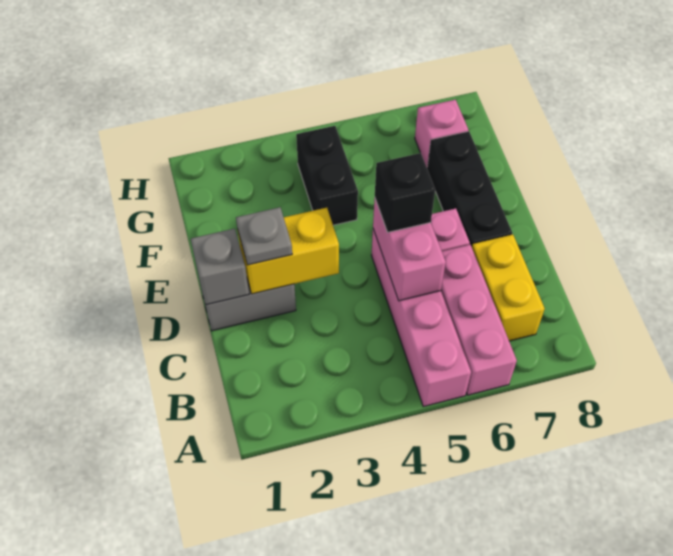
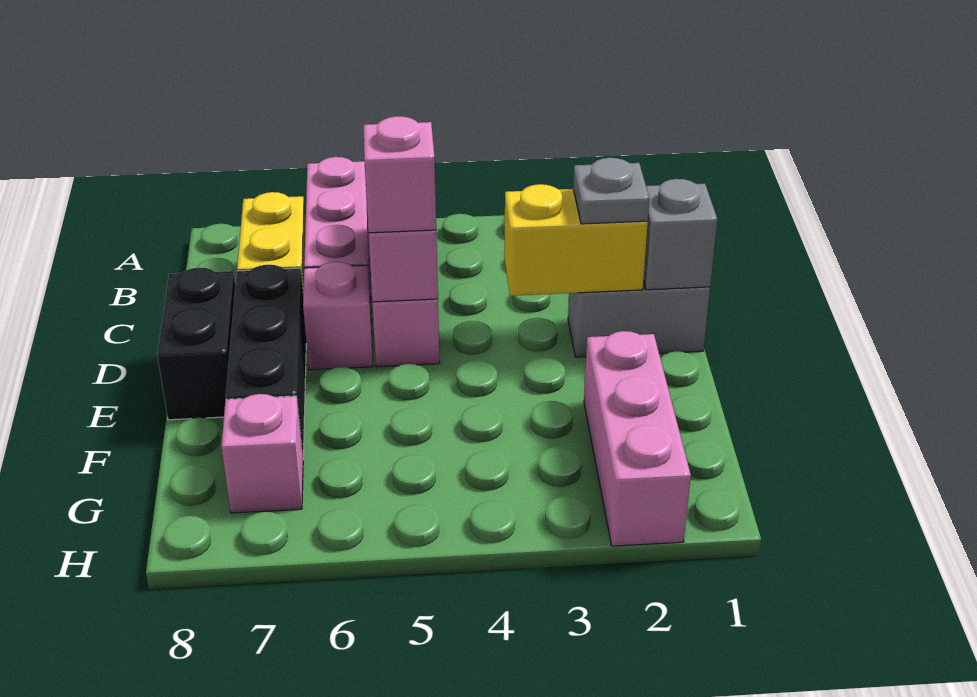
black 1x1 brick [375,153,435,233] -> pink 1x1 brick [364,116,436,233]
none -> pink 1x3 brick [584,331,691,546]
black 1x2 brick [296,126,358,225] -> black 1x2 brick moved to [157,268,235,420]

